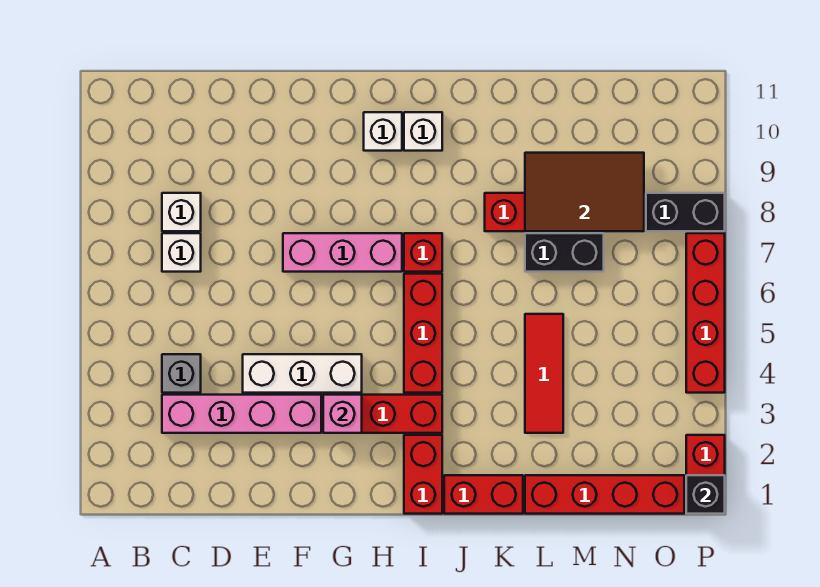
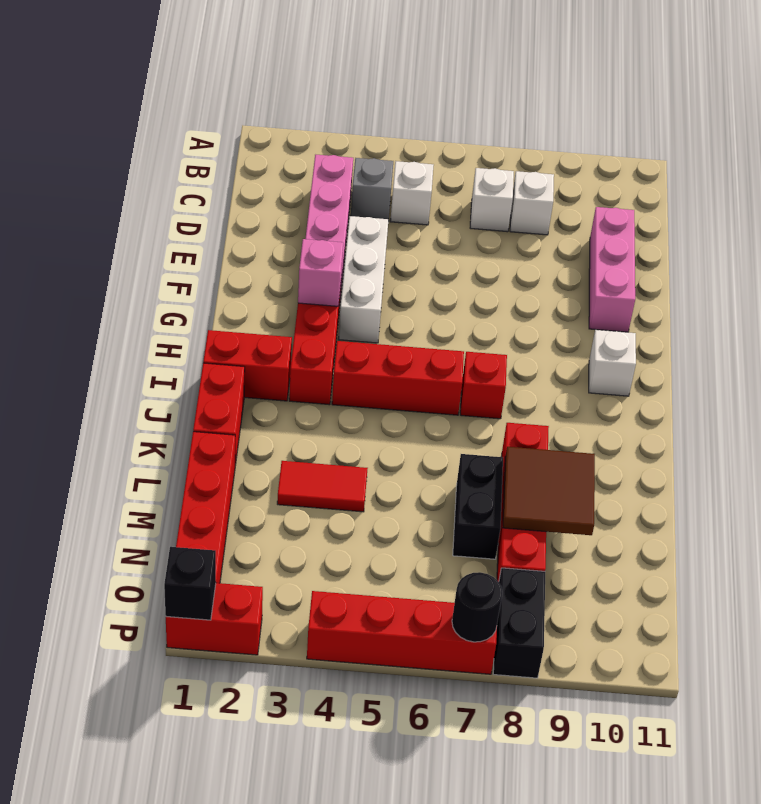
pink 1x3 brick [283,233,402,272] -> pink 1x3 brick moved to [589,207,635,332]
white 1x1 brick [404,112,442,151] -> white 1x1 brick moved to [390,161,434,225]
red 1x3 tile [525,314,563,433] -> red 1x2 tile [277,461,368,512]
brown 2x3 tile [525,153,644,231] -> brown 2x2 tile [503,447,595,535]
none -> black 1x1 round brick [452,572,502,642]

